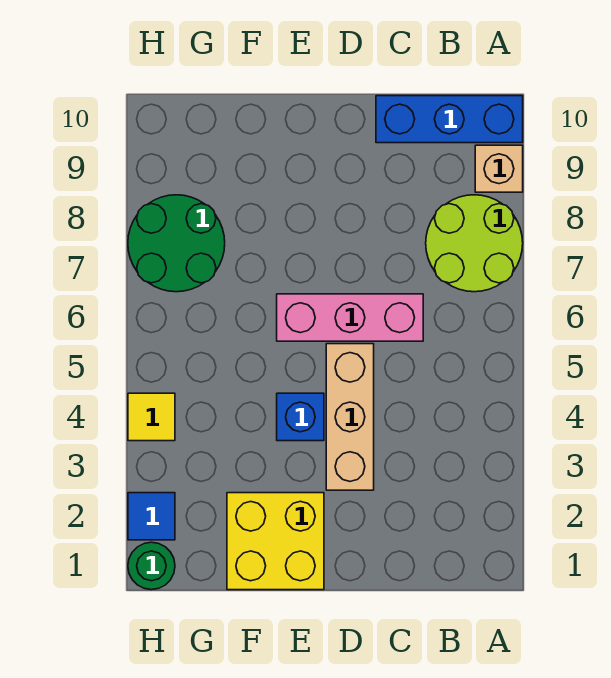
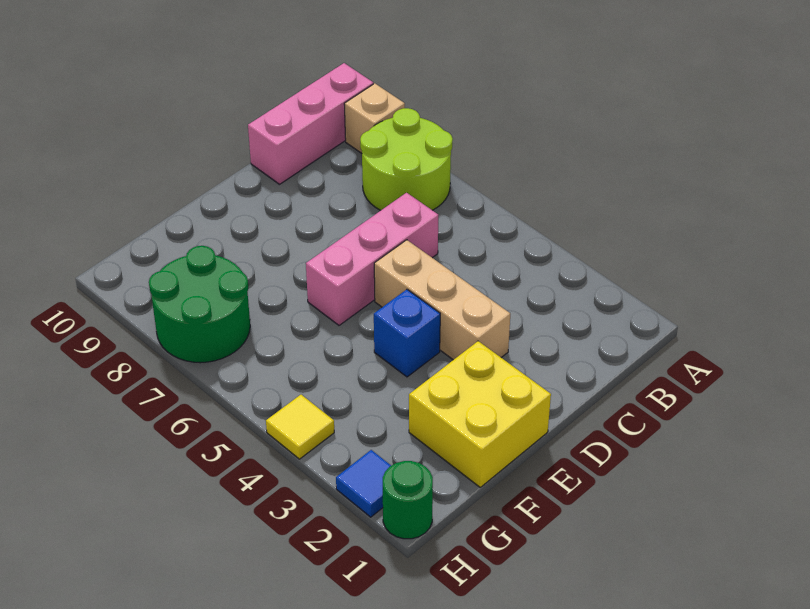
blue 1x3 brick [376,96,523,143] -> pink 1x3 brick [248,63,373,184]

